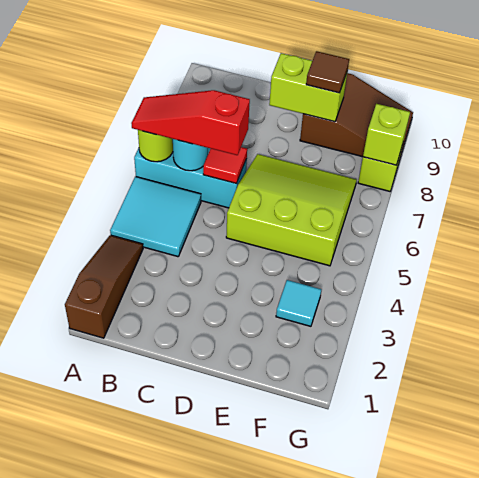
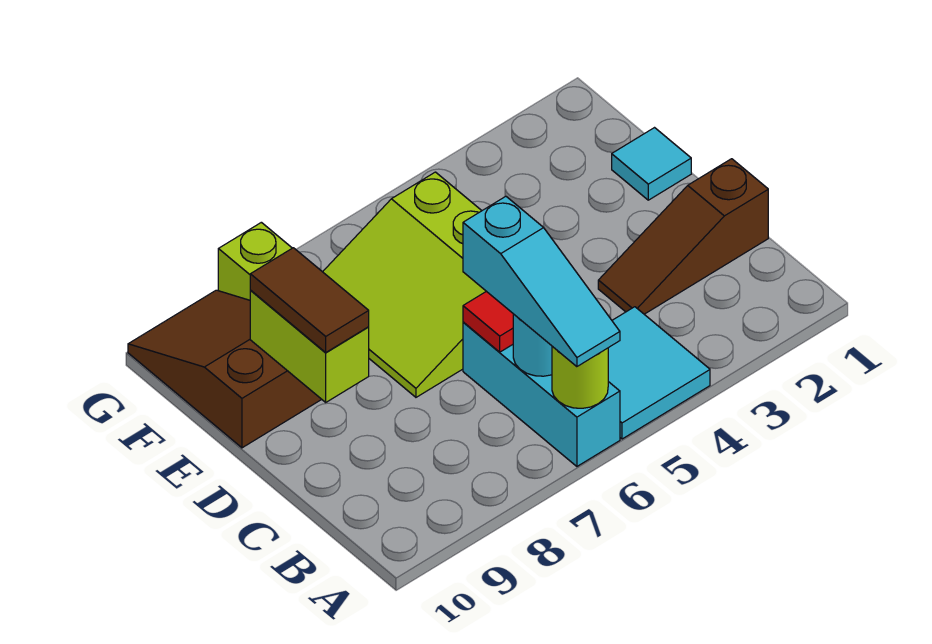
brown 1x3 slope [65,235,143,338] -> brown 1x3 slope moved to [598,159,768,314]
red 1x3 slope [131,90,250,155] -> cyan 1x3 slope [463,196,620,367]
brown 1x1 tile [306,51,349,93] -> brown 1x2 tile [250,248,369,353]
cyan 1x1 tile [276,280,321,326] -> cyan 1x1 tile moved to [612,128,691,200]
lime 1x1 brick [363,104,410,165] -> none

